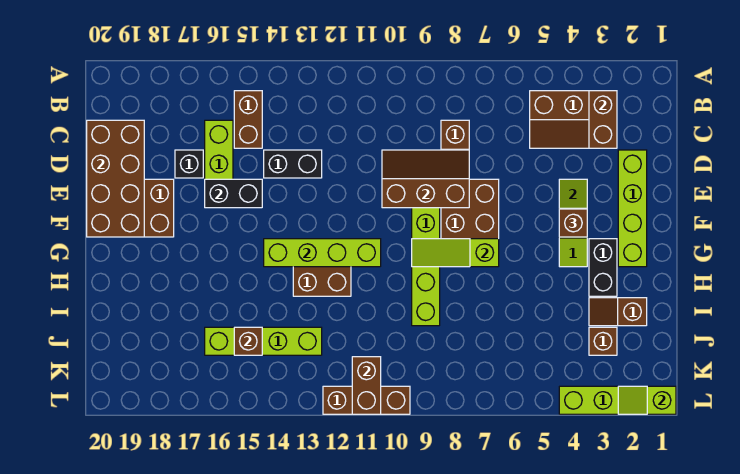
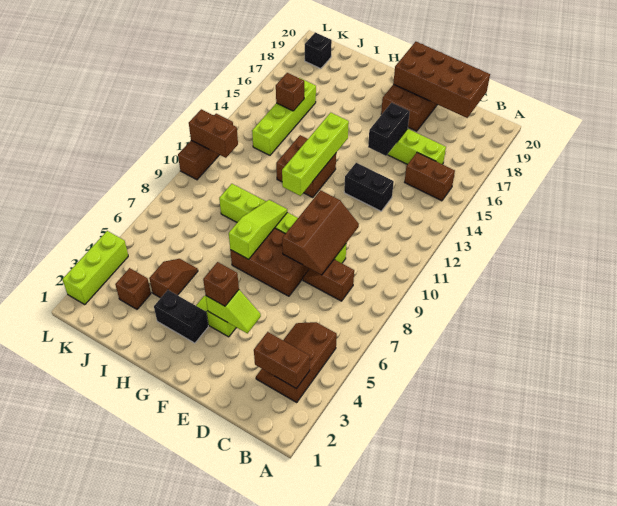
lime 1x4 brick [618,150,647,267] -> none
black 1x2 brick [264,150,322,178] -> black 1x2 brick turned to [344,163,394,211]
black 1x1 brick [175,150,203,178] -> black 1x1 brick moved to [305,32,332,69]
brown 1x2 slope [589,298,647,326] -> brown 1x2 slope moved to [149,259,198,298]
lime 1x2 slope [618,386,676,414] -> none

